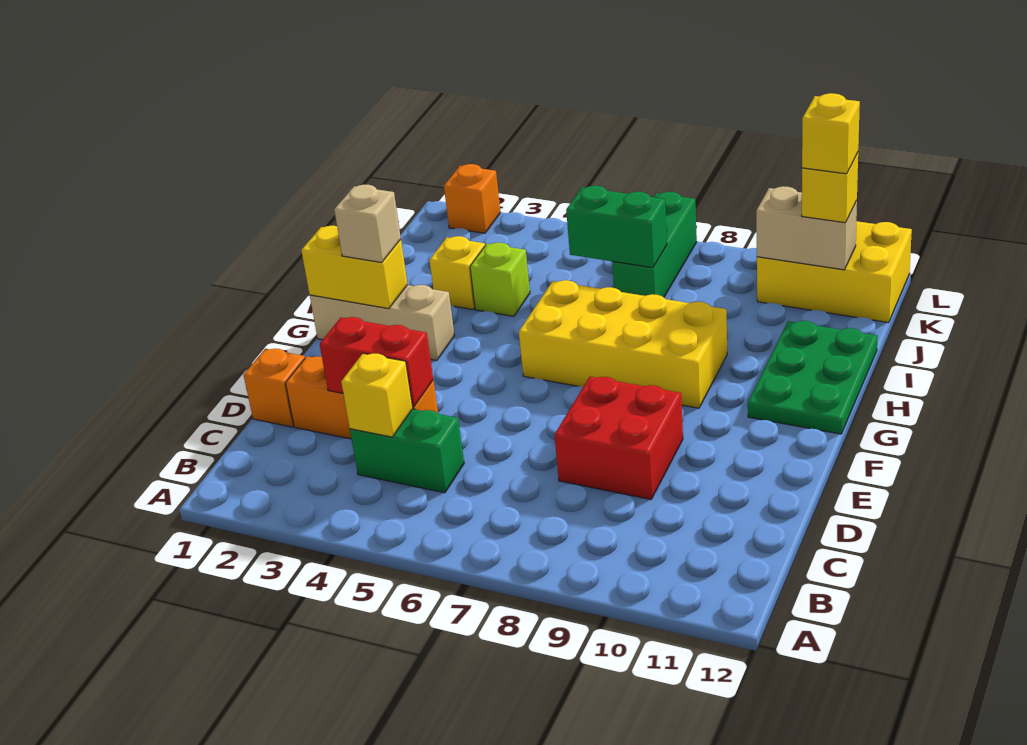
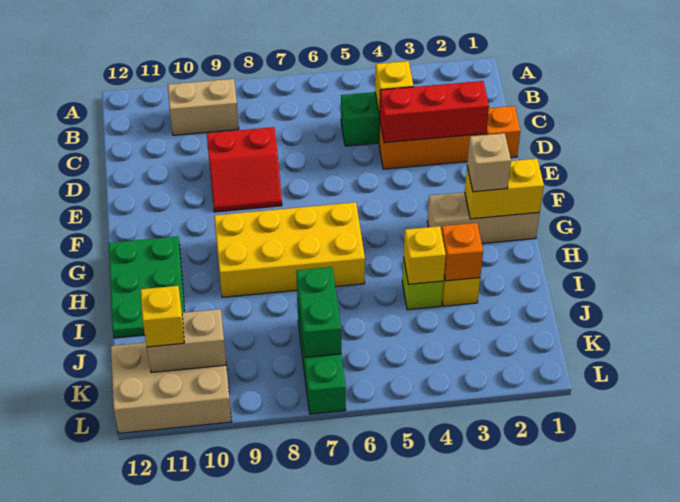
none -> tan 1x2 brick [168,79,239,135]
red 1x2 brick [320,317,433,407] -> red 1x3 brick [380,81,489,143]
red 2x2 brick [554,377,683,499] -> red 2x2 slope [207,127,282,212]
green 1x2 brick [566,186,667,268] -> green 1x2 brick turned to [296,267,341,357]
yellow 2x3 brick [757,221,912,322] -> tan 2x3 brick [111,343,232,433]
yellow 1x1 brick [802,93,860,174] -> yellow 1x1 brick moved to [404,226,446,284]
orange 1x1 brick [444,164,500,233] -> orange 1x1 brick moved to [442,223,483,281]

